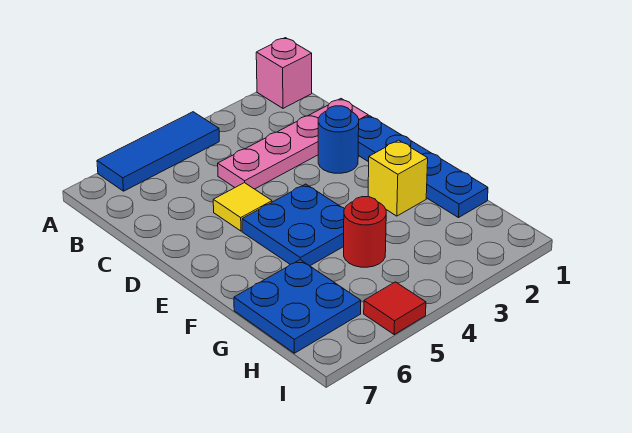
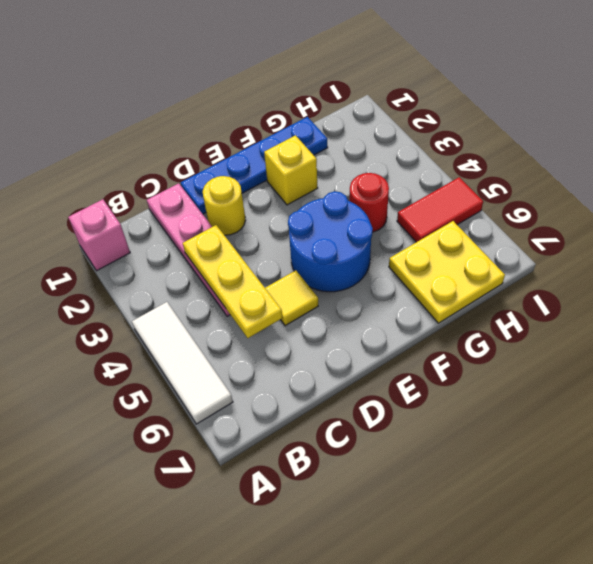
blue 1x3 tile [97,112,219,191] -> white 1x3 tile [132,302,233,424]
none -> yellow 1x3 plate [183,225,282,338]
blue 1x1 round brick [318,106,359,173] -> yellow 1x1 round brick [203,176,245,235]
blue 2x2 plate [242,184,344,266] -> blue 2x2 round brick [288,191,373,292]
blue 2x2 plate [234,260,361,353] -> yellow 2x2 plate [389,221,505,323]
red 1x1 tile [364,282,426,334] -> red 1x2 tile [397,177,483,242]

